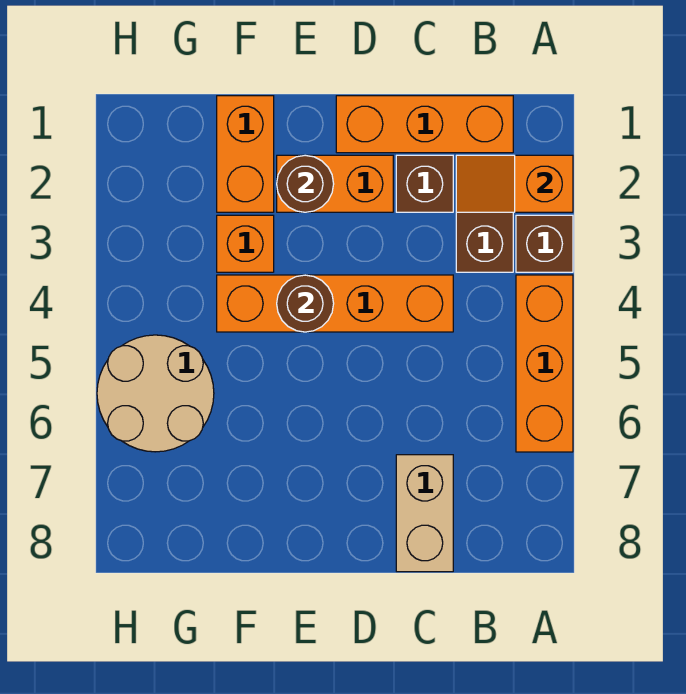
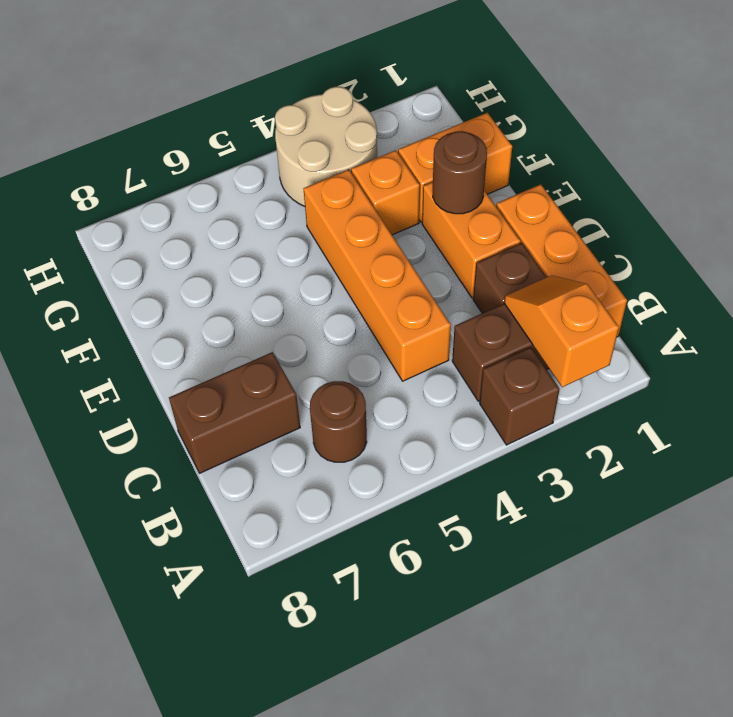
orange 1x3 brick [516,275,573,452] -> none
tan 1x2 brick [396,455,453,572] -> brown 1x2 brick [169,352,300,473]
brown 1x1 round brick [277,275,334,332] -> brown 1x1 round brick moved to [310,381,367,462]
tan 2x2 round brick [97,335,214,452] -> tan 2x2 round brick moved to [275,87,377,206]

